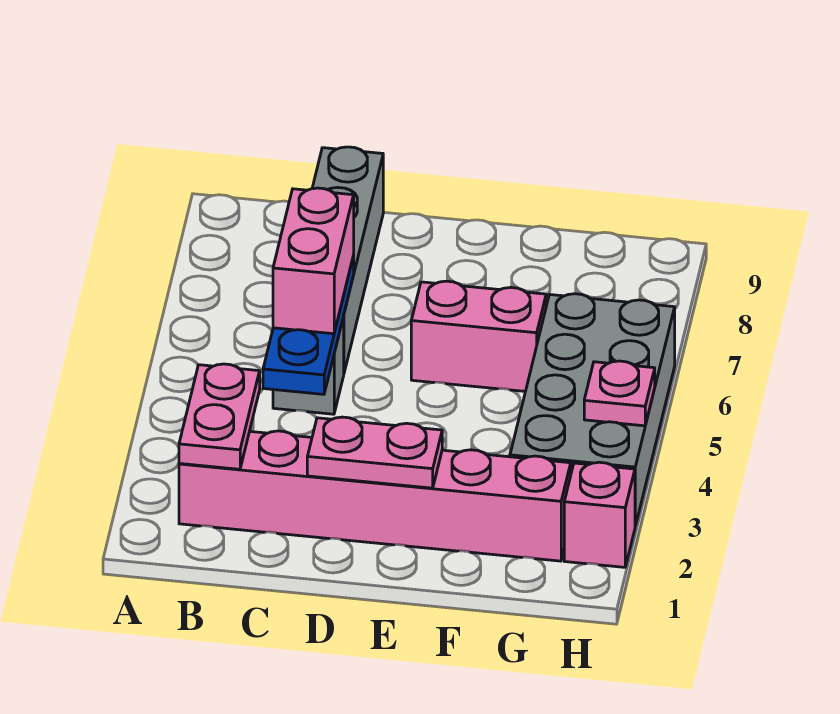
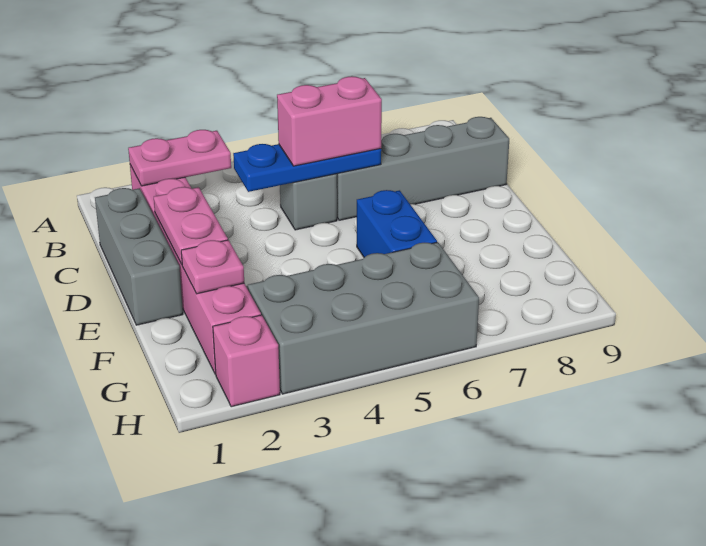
none -> grey 1x3 brick [95,188,183,325]
pink 1x2 brick [411,281,546,391] -> blue 1x2 brick [357,190,437,257]
pink 1x1 plate [584,361,655,426] -> pink 1x1 plate moved to [181,240,244,294]

